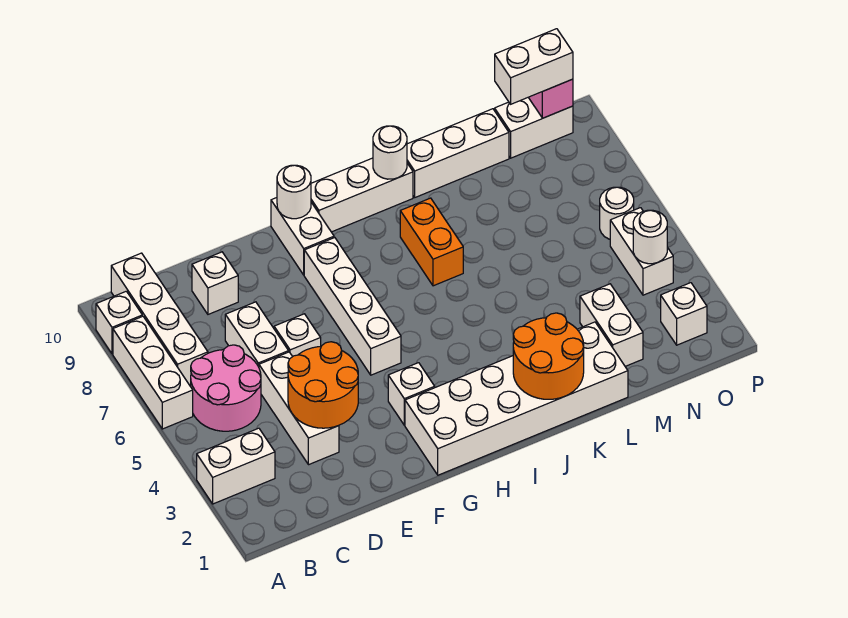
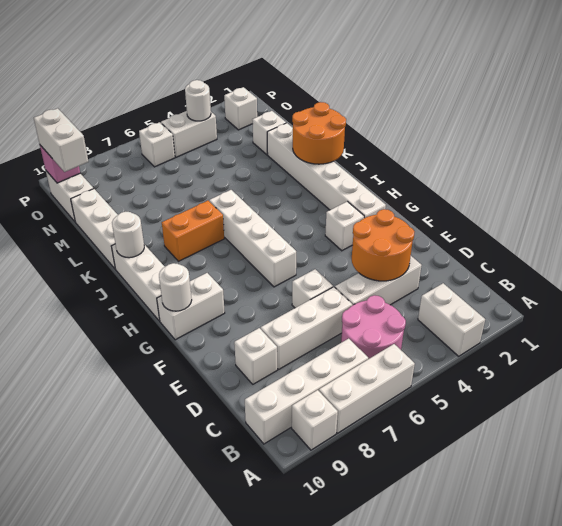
white 1x2 brick [225,302,289,367] -> white 1x3 brick [261,287,352,370]
white 2x6 brick [405,322,628,475] -> white 1x6 brick [267,123,386,218]
white 1x4 brick [304,238,401,375] -> white 1x4 brick turned to [209,190,296,287]
white 1x2 brick [580,284,643,366] -> white 1x1 brick [252,111,286,155]
white 1x1 round brick [600,187,634,239] -> white 1x1 brick [139,122,175,167]

